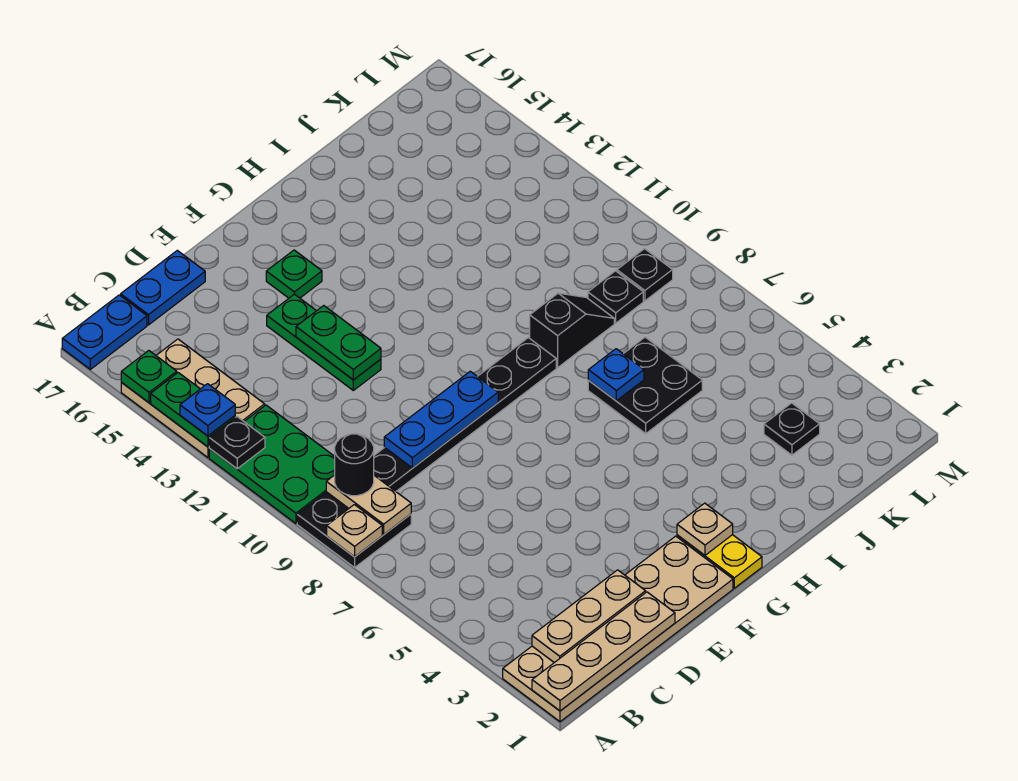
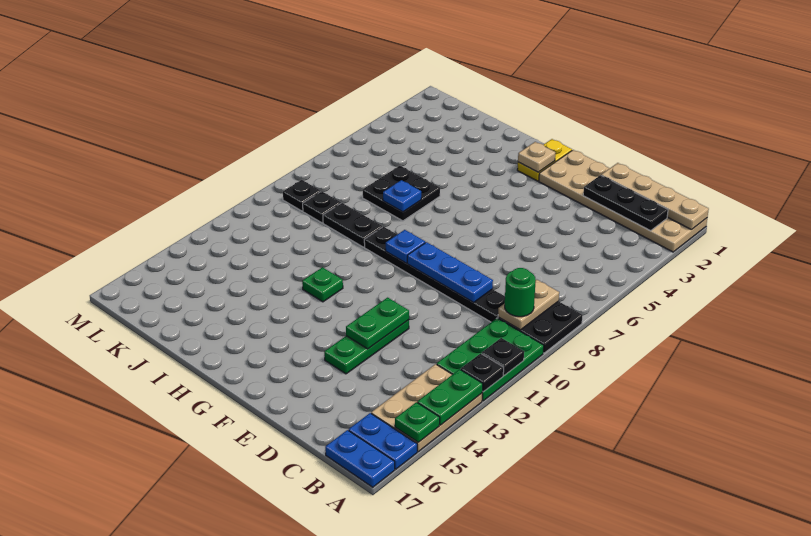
tan 1x1 plate [327,505,382,557] -> none
blue 1x1 plate [180,384,235,436] -> blue 1x1 plate moved to [386,230,425,263]
tan 1x3 plate [532,570,646,663] -> black 1x3 plate [583,175,668,231]
black 1x1 round brick [335,434,374,496] -> green 1x1 round brick [505,268,536,317]
blue 1x2 plate [121,250,205,325] -> blue 1x2 plate moved to [349,413,417,469]
green 1x1 plate [266,250,322,298] -> green 1x1 plate moved to [302,267,343,302]
black 1x2 slope [530,293,614,367] -> black 1x2 plate [323,203,382,247]
black 1x1 plate [764,403,820,455] -> black 1x1 plate moved to [482,338,524,375]

